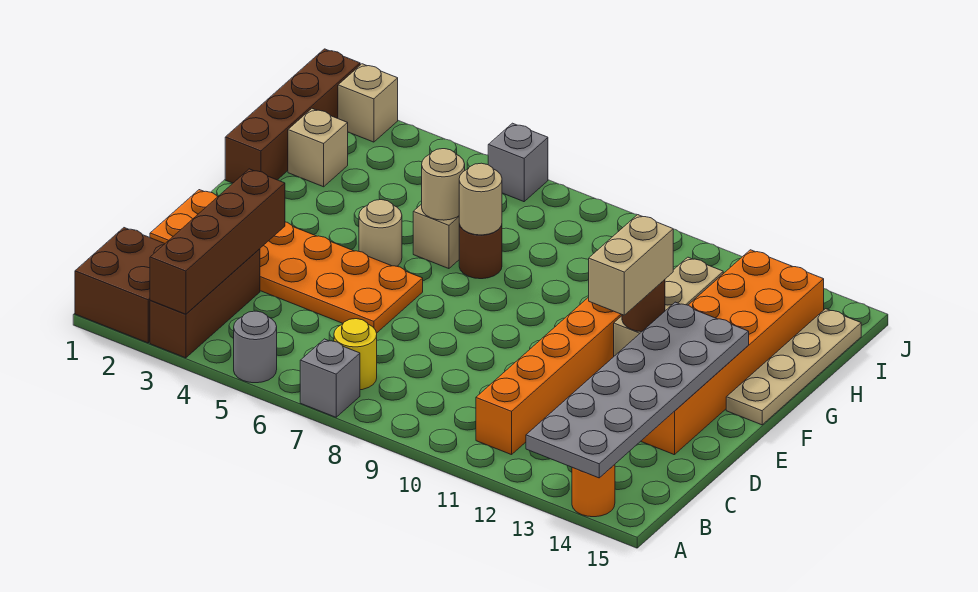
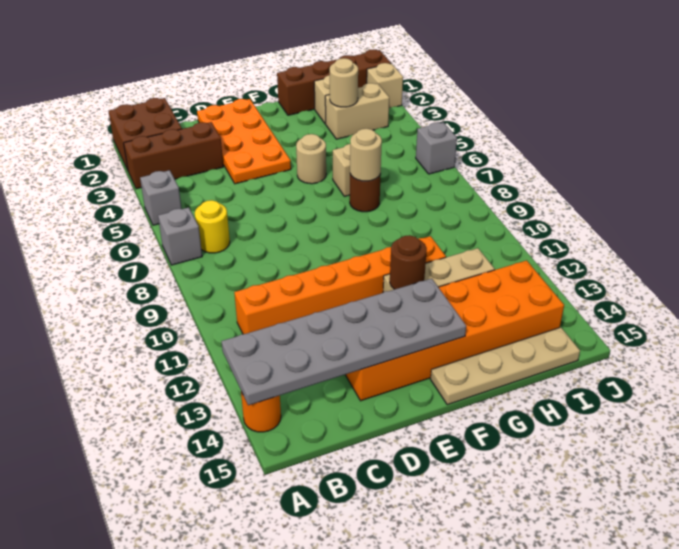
brown 1x4 brick [150,169,285,314] -> none
grey 1x1 round brick [234,311,277,383] -> grey 1x1 brick [140,170,182,225]
orange 2x6 plate [150,190,423,333] -> orange 2x4 plate [197,99,291,184]
tan 1x2 brick [589,215,673,315] -> tan 1x2 brick moved to [325,83,389,139]
tan 1x1 round brick [422,149,465,220] -> tan 1x1 round brick moved to [330,58,358,107]

